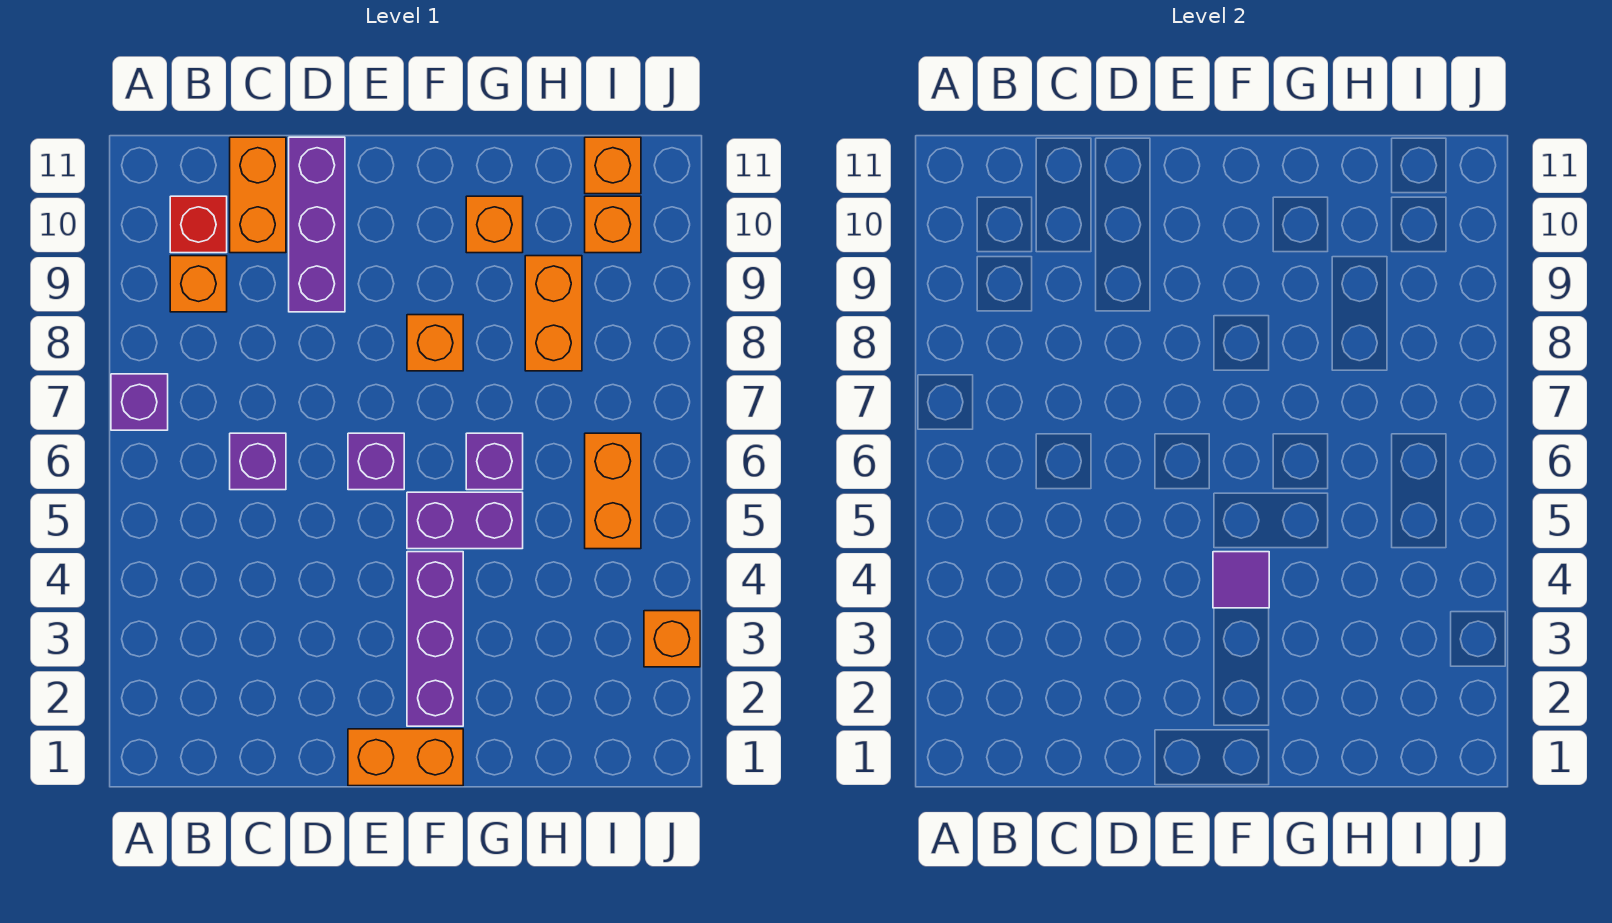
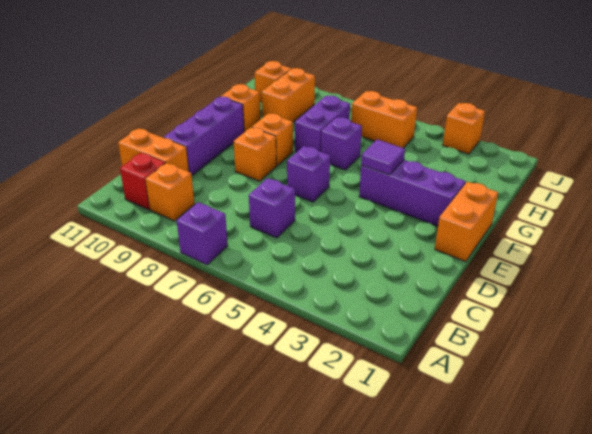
purple 1x3 brick [289,137,345,312] -> purple 1x3 brick turned to [164,97,244,175]
purple 1x2 brick [407,492,523,549] -> purple 1x2 brick moved to [295,96,350,152]
orange 1x2 brick [525,256,582,371] -> orange 1x2 brick turned to [262,68,315,122]
orange 1x1 brick [585,137,641,194] -> orange 1x1 brick moved to [234,127,276,181]

